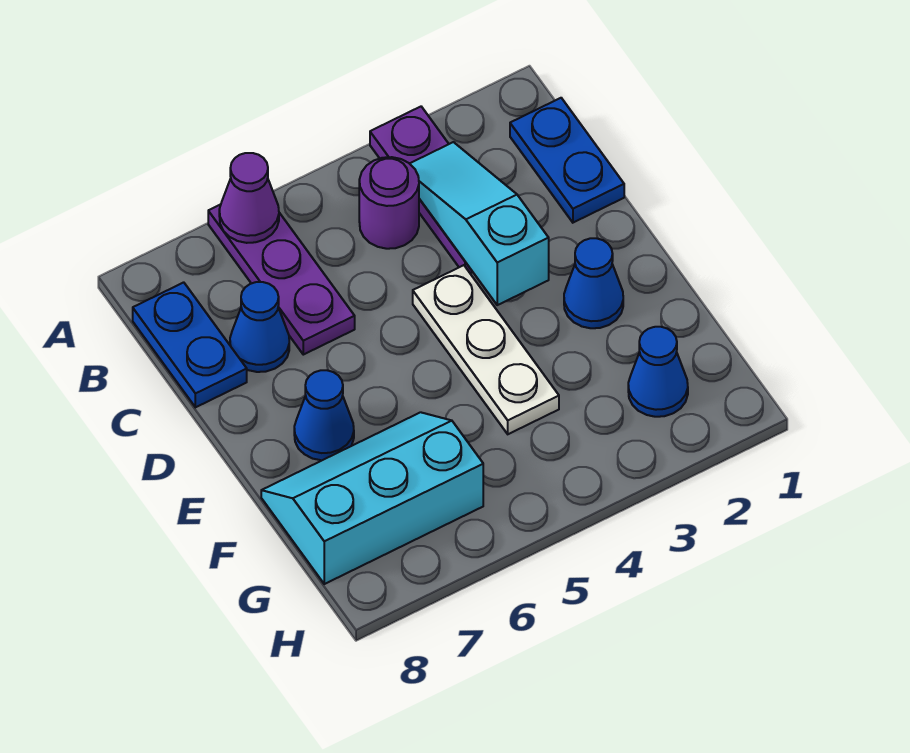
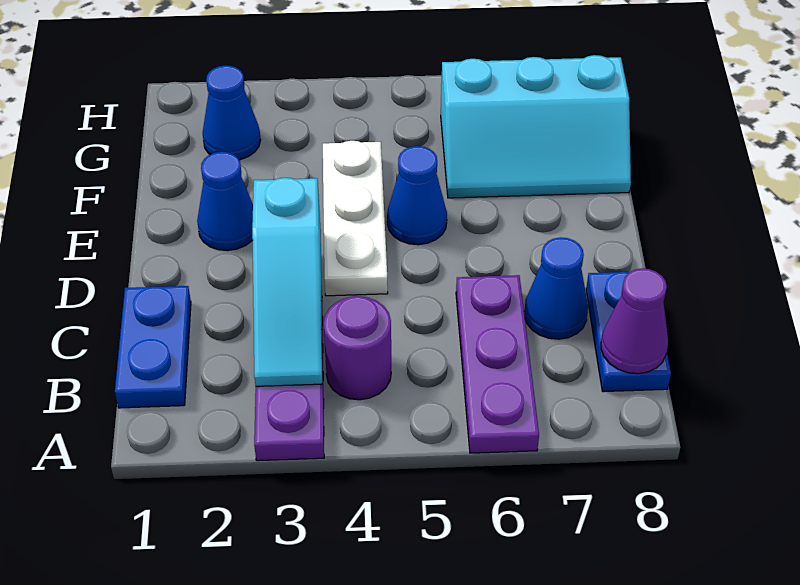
purple 1x1 cone [219,153,279,243] -> purple 1x1 cone moved to [601,268,668,374]
blue 1x1 cone [294,370,354,460] -> blue 1x1 cone moved to [387,146,447,245]

